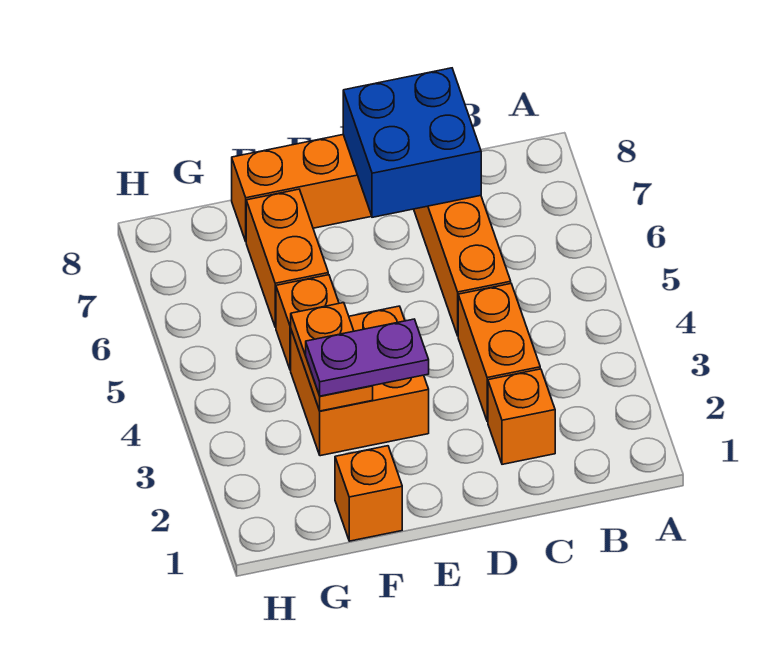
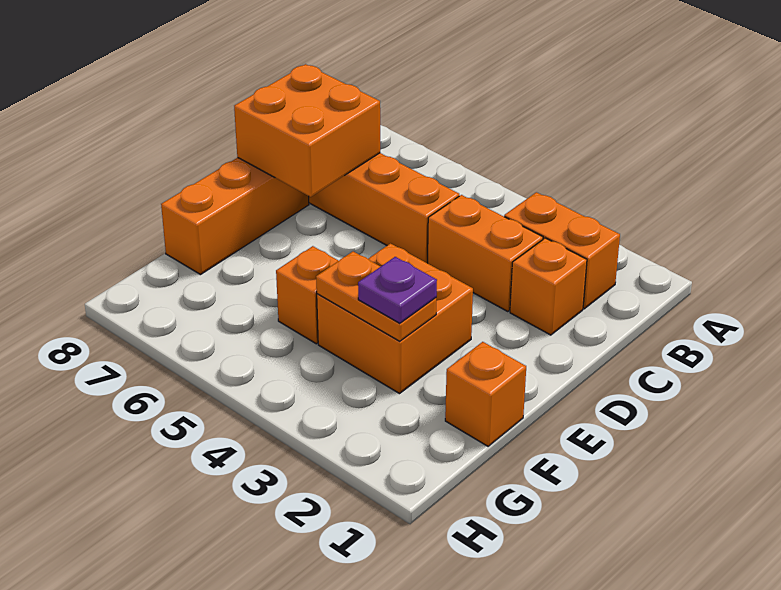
blue 2x2 brick [343,68,481,217] -> orange 2x2 brick [234,64,380,197]
purple 1x2 plate [306,319,429,396] -> purple 1x1 plate [358,257,437,323]
orange 1x2 brick [246,189,328,327] -> orange 1x2 brick moved to [504,192,620,309]

